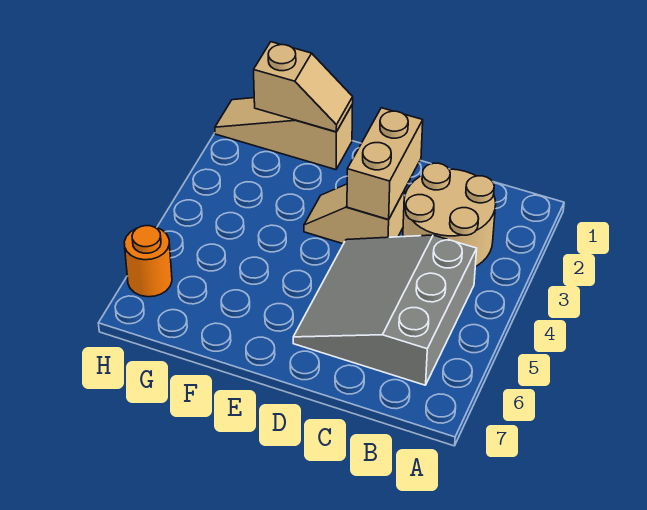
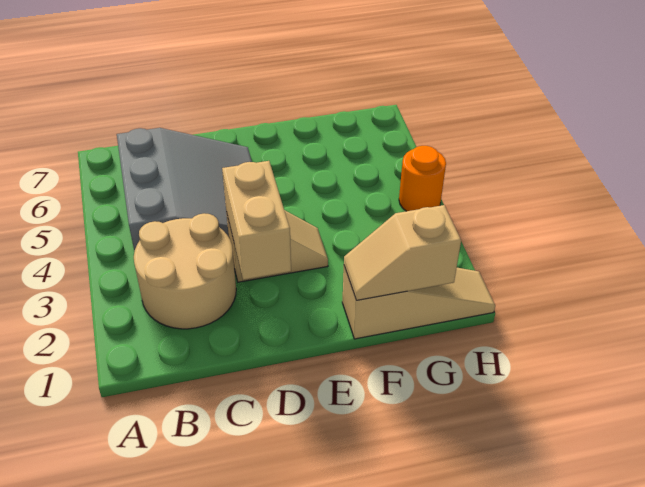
orange 1x1 round brick [124,226,172,297] -> orange 1x1 round brick moved to [399,146,446,211]

